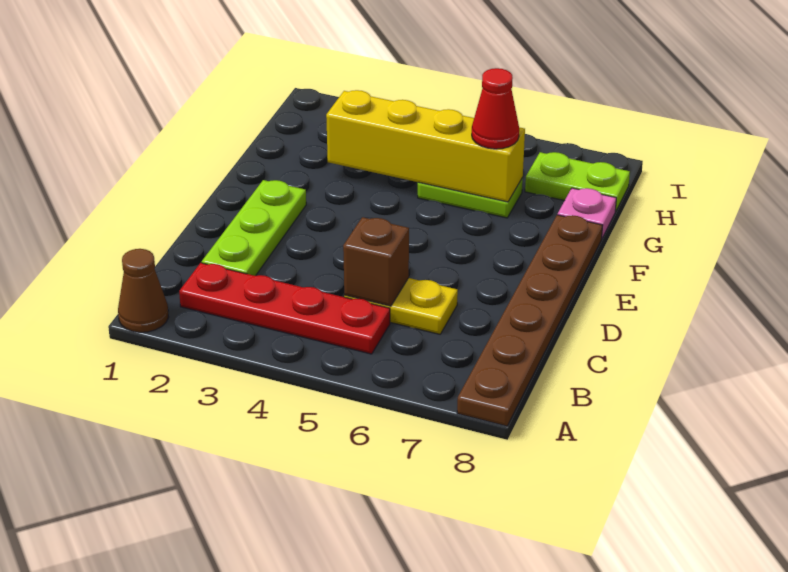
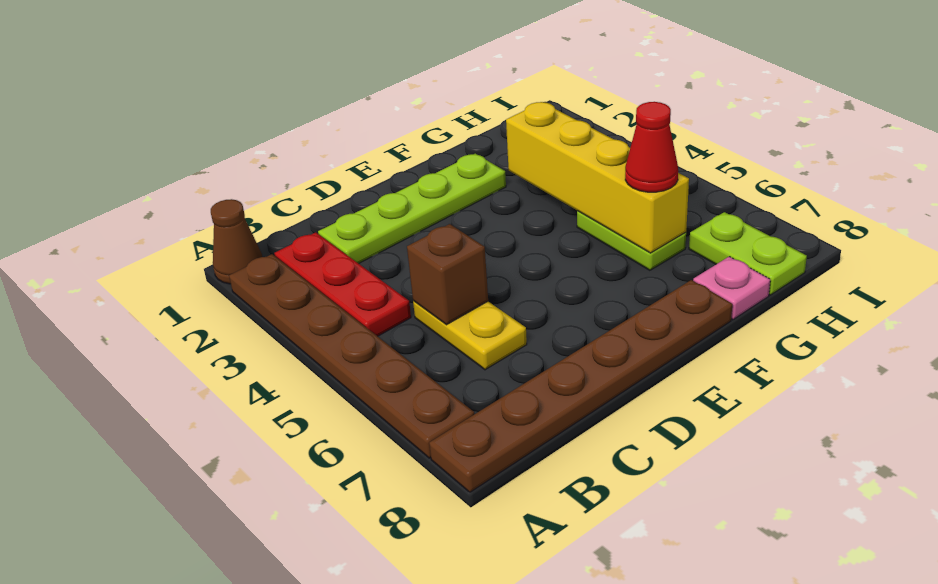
none -> brown 1x6 plate [229,254,474,458]
red 1x4 plate [179,263,390,354] -> red 1x3 plate [274,232,411,336]
lime 1x3 plate [202,180,306,276] -> lime 1x4 plate [318,154,506,264]

